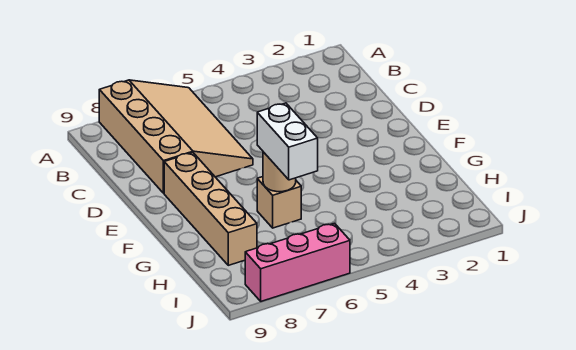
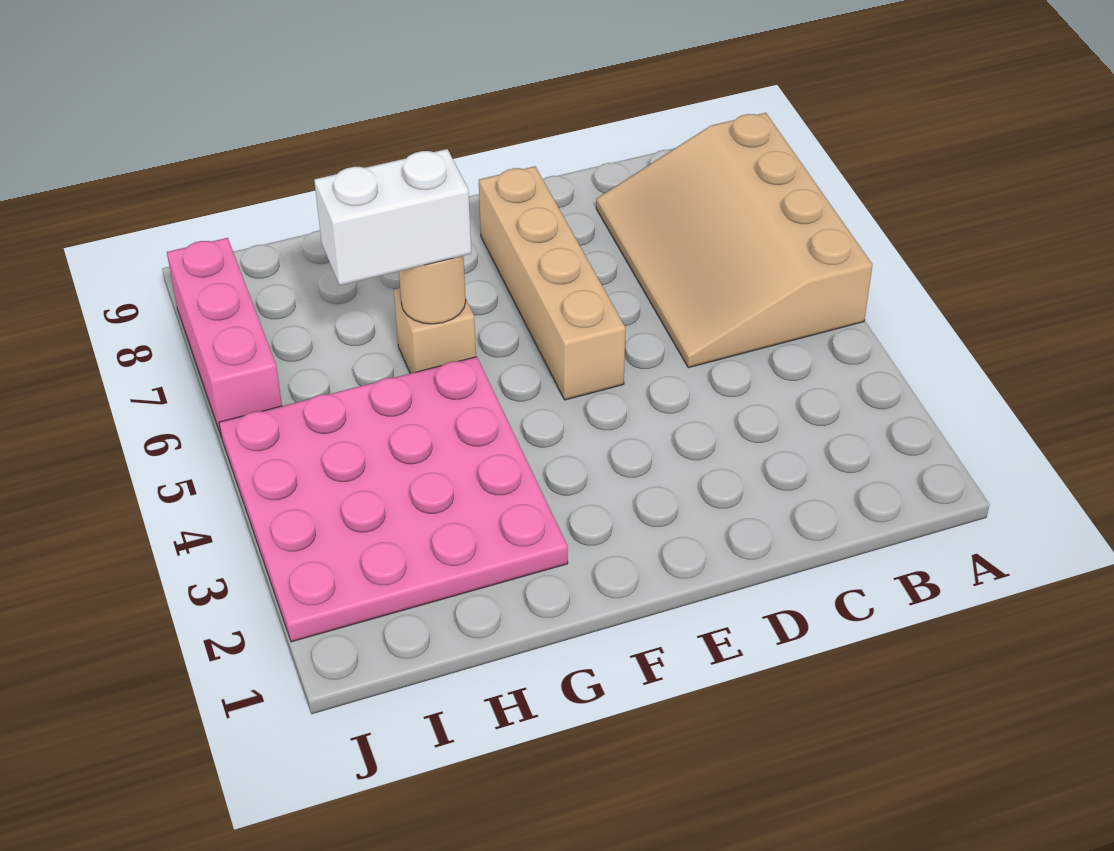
tan 3x4 slope [99,80,253,193] -> tan 3x4 slope turned to [596,113,872,368]
tan 1x4 brick [164,153,257,265] -> tan 1x4 brick turned to [479,166,625,400]
none -> pink 4x4 plate [219,357,568,642]

